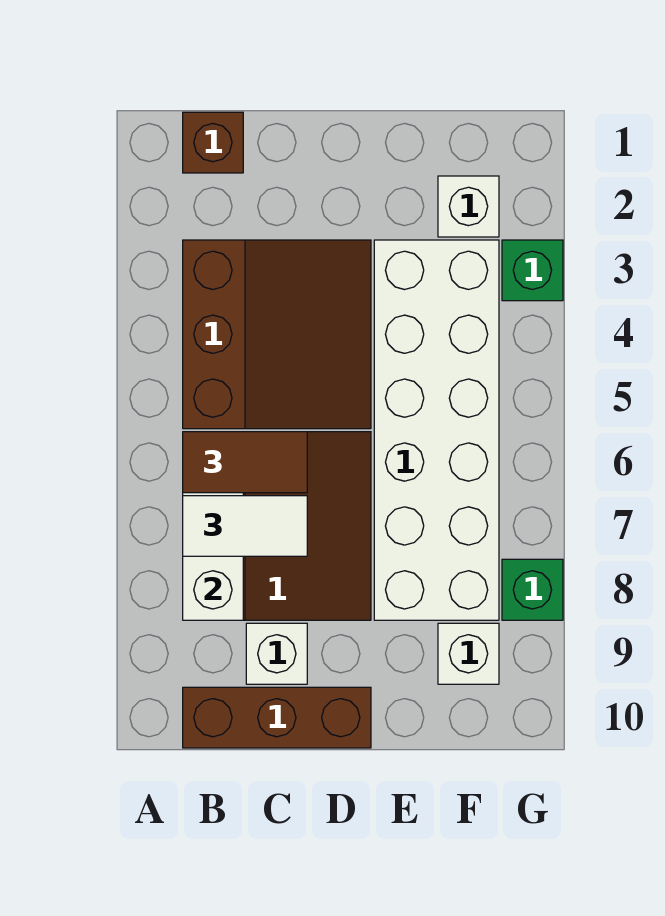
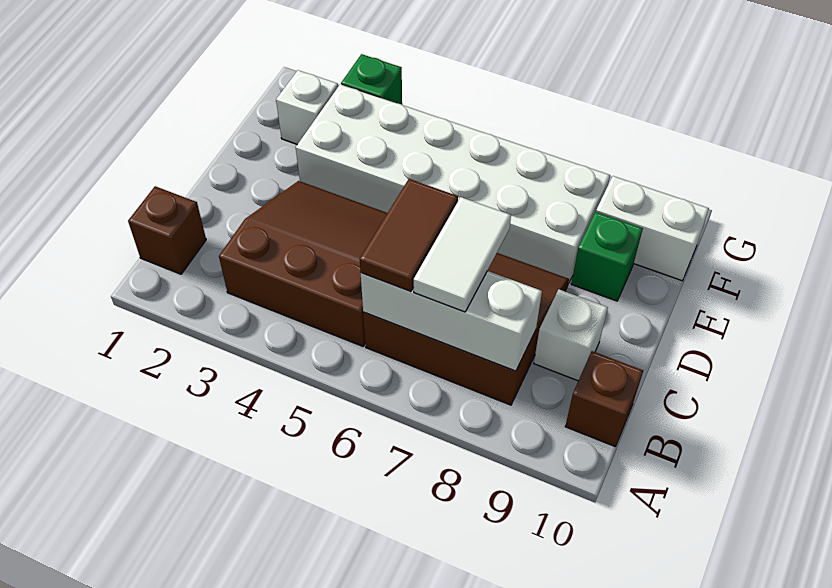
brown 1x3 brick [183,687,371,748] -> brown 1x1 brick [565,351,643,447]
white 1x1 brick [438,623,499,684] -> white 1x2 brick [596,176,709,281]
green 1x1 brick [502,559,563,620] -> green 1x1 brick moved to [571,212,643,301]

